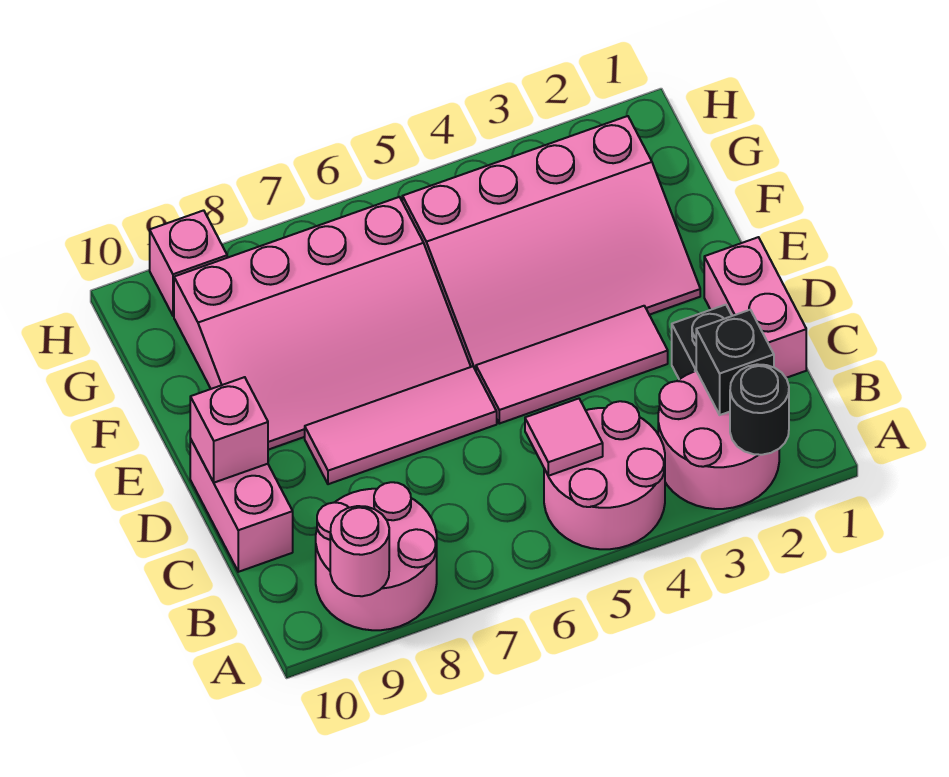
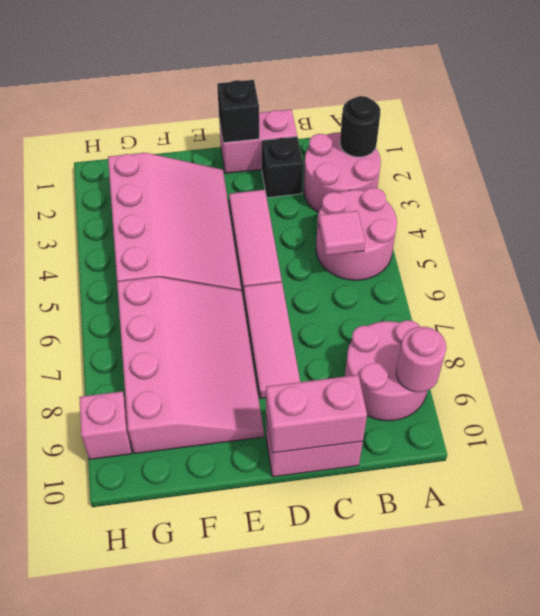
black 1x1 brick [696,310,774,415] -> black 1x1 brick moved to [217,80,259,143]
pink 1x1 brick [190,377,268,483] -> pink 1x2 brick [266,375,367,453]

